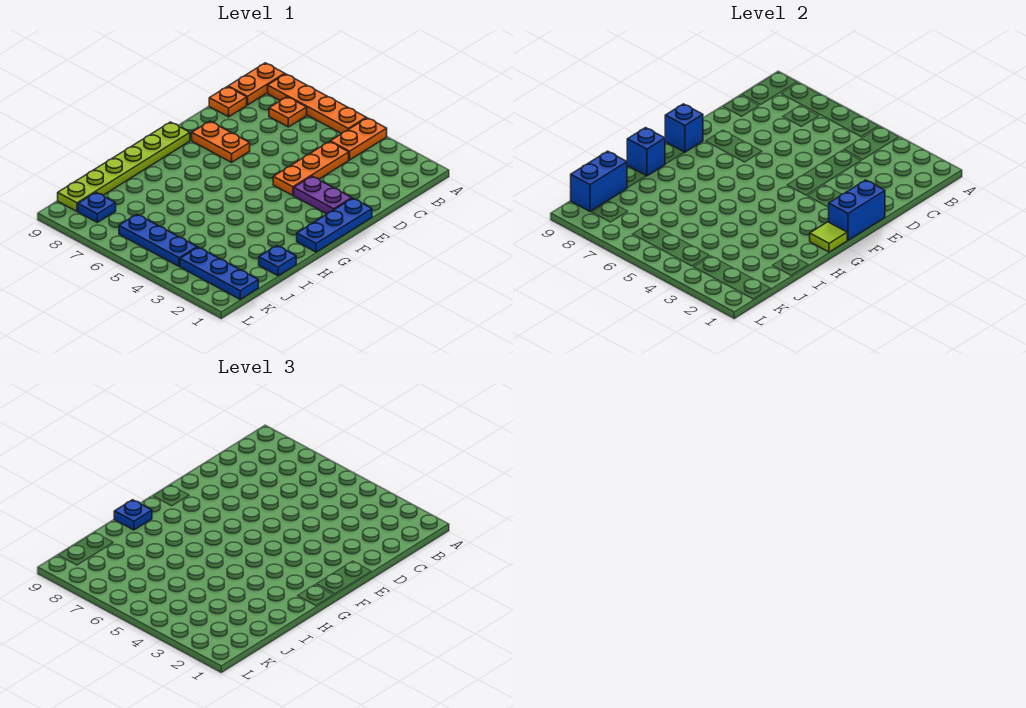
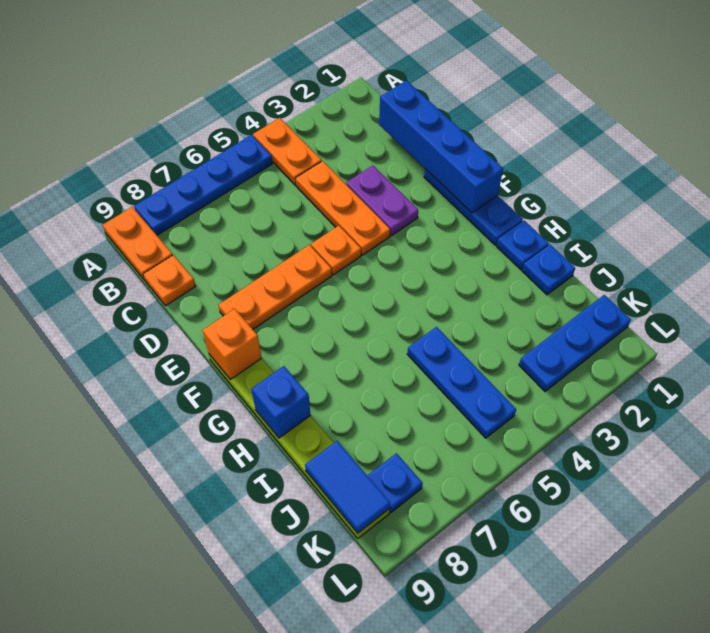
orange 1x4 plate [268,74,366,134] -> blue 1x4 plate [134,135,272,235]
orange 1x1 plate [269,97,307,127] -> orange 1x1 plate moved to [311,226,361,275]
blue 1x2 brick [829,180,885,240] -> blue 1x4 brick [379,80,503,213]
purple 1x2 plate [294,176,352,214] -> purple 1x2 plate turned to [346,165,418,236]
orange 1x2 plate [192,121,250,162] -> orange 1x3 plate [219,245,332,329]
blue 1x1 brick [665,104,703,152] -> orange 1x1 brick [203,309,262,380]
lime 1x1 tile [810,222,847,252] -> none
blue 1x1 plate [114,500,152,530] -> blue 1x1 plate moved to [497,220,549,270]
blue 1x2 brick [571,151,627,211] -> blue 1x2 tile [305,441,390,533]
blue 1x3 plate [119,214,197,266] -> blue 1x3 plate turned to [407,327,516,438]

